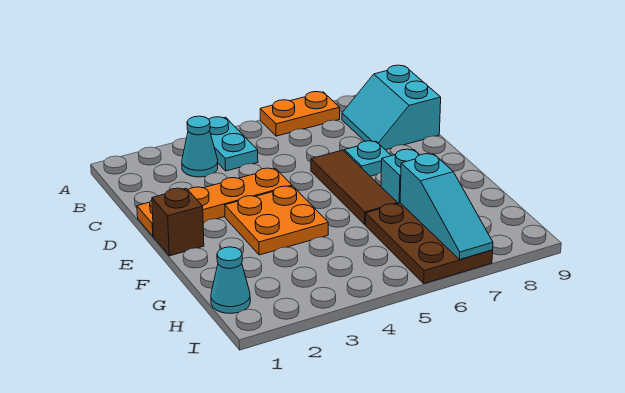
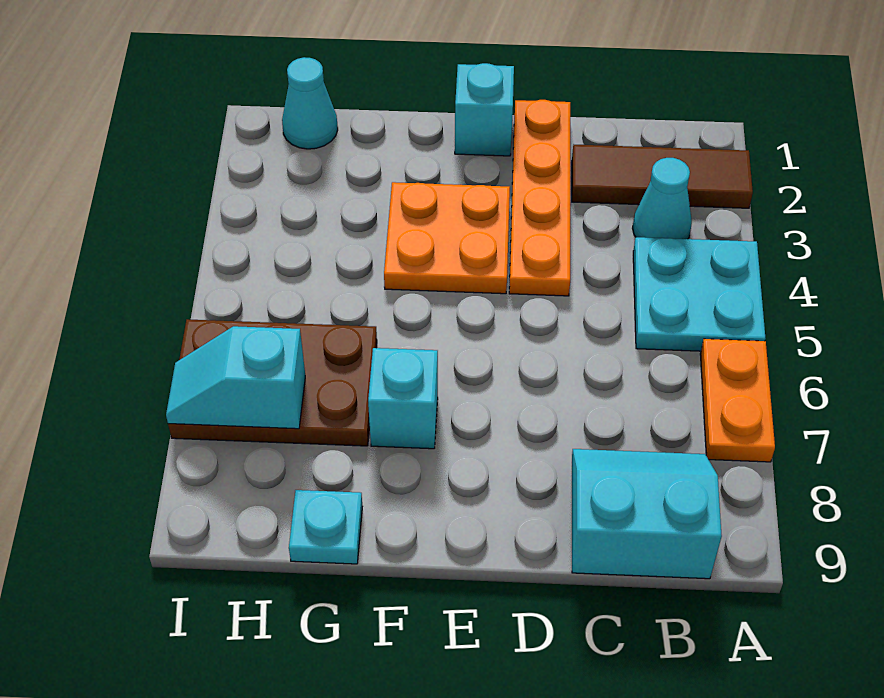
cyan 1x2 plate [209,117,258,171] -> cyan 2x2 plate [633,237,766,351]
brown 1x3 tile [311,150,398,225] -> brown 1x3 tile moved to [572,145,753,208]
cyan 1x1 plate [344,141,391,176] -> cyan 1x1 plate moved to [289,490,362,564]
brown 1x1 brick [152,188,204,256] -> cyan 1x1 brick [455,63,514,156]
cyan 1x3 slope [400,154,493,260] -> cyan 1x2 slope [166,326,305,429]

